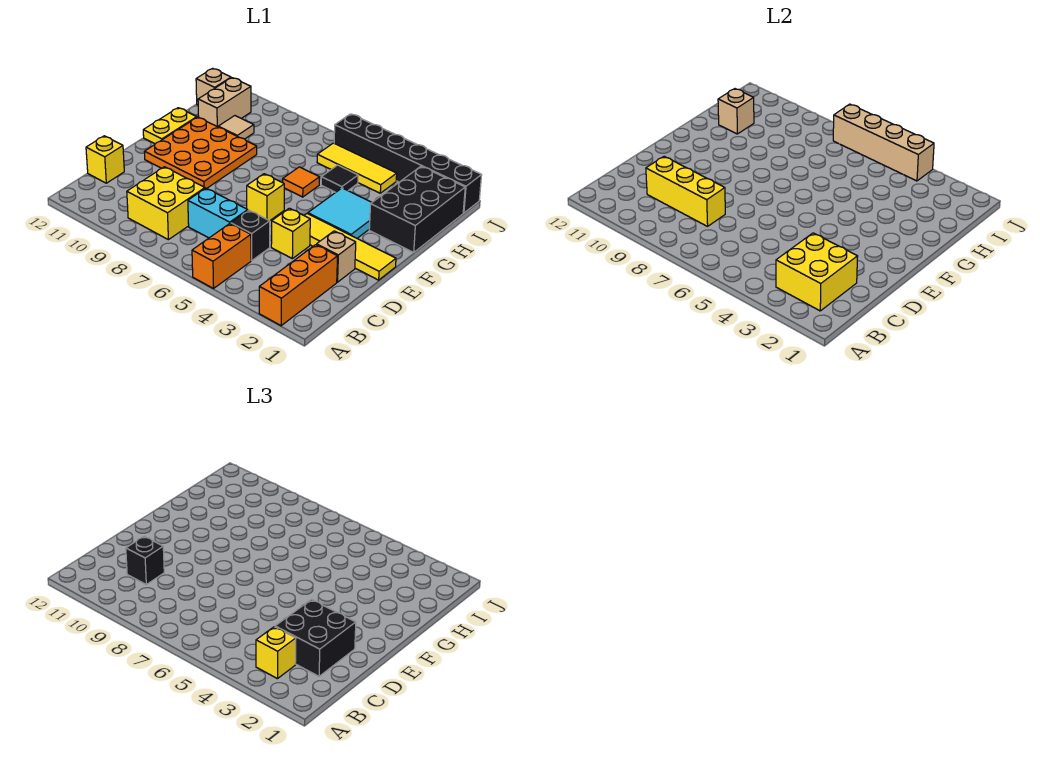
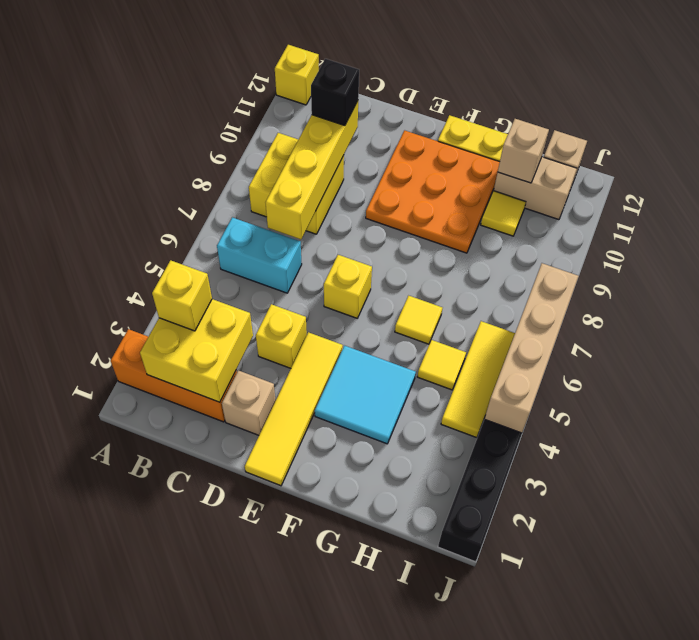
orange 1x2 brick [192,224,251,289] -> none
black 2x2 brick [275,600,356,676] -> none
black 1x1 brick [231,210,270,260] -> none
cyan 1x2 brick [188,188,248,238] -> cyan 1x2 brick turned to [217,217,302,293]
yellow 1x3 brick [646,156,725,226] -> yellow 1x4 brick [265,101,358,239]
yellow 1x1 brick [86,136,124,183] -> yellow 1x1 brick moved to [275,45,319,105]
black 2x3 brick [369,166,465,252] -> none
orange 1x1 tile [283,167,319,197] -> yellow 1x1 tile [395,296,442,344]
black 1x1 tile [321,165,358,192] -> yellow 1x1 tile [417,340,466,390]
tan 1x1 tile [218,116,254,139] -> yellow 1x1 tile [481,191,526,236]

